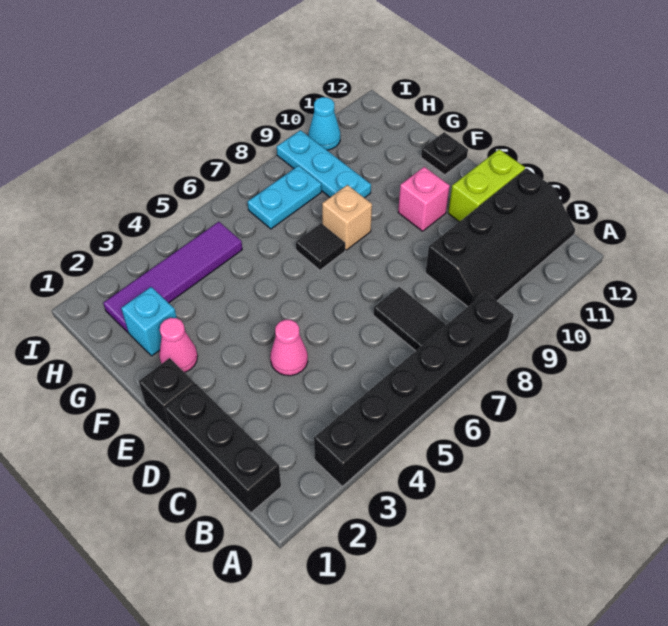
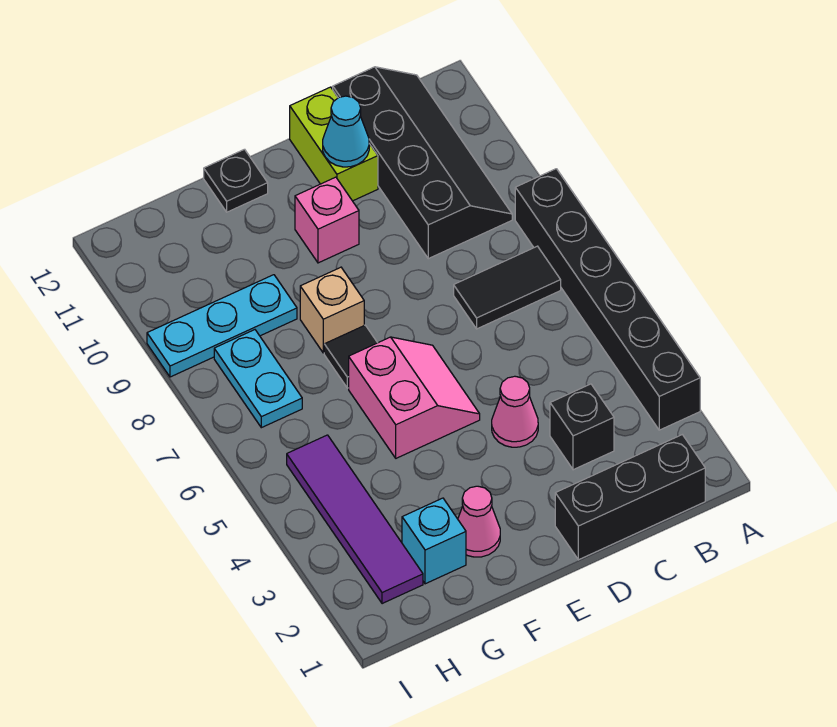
black 1x1 brick [139,358,195,430] -> black 1x1 brick moved to [550,384,614,470]
none -> pink 2x2 slope [349,337,480,458]
cyan 1x1 cone [309,97,340,150] -> cyan 1x1 cone moved to [323,96,369,167]

